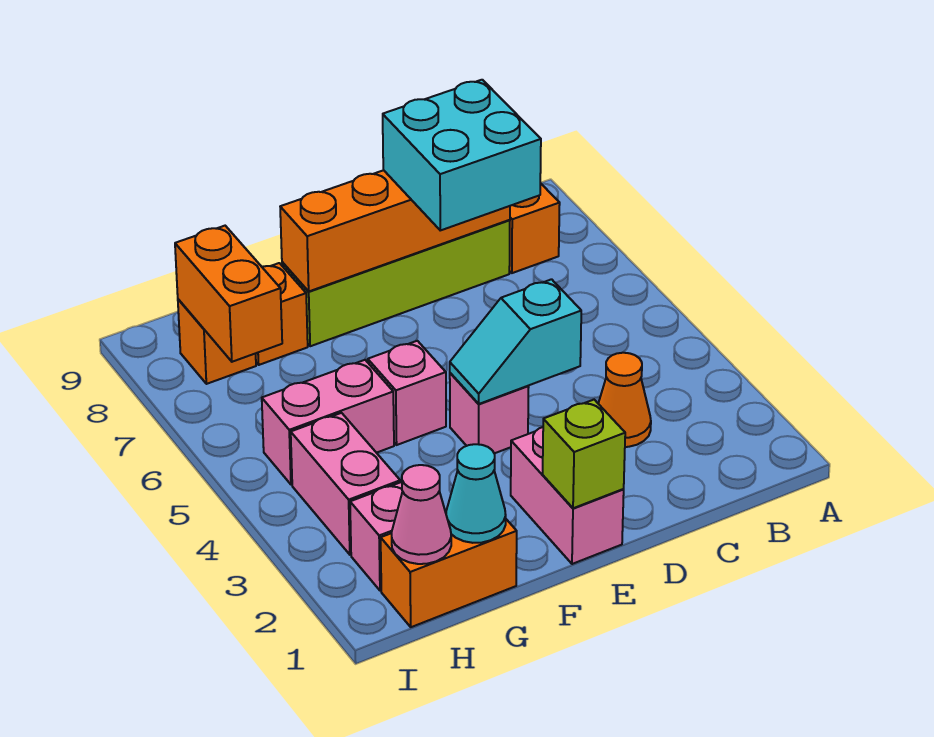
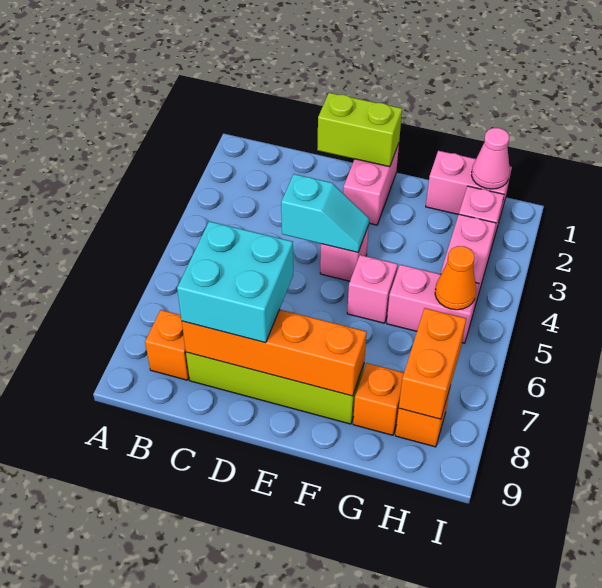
orange 1x1 cone [598,353,651,447] -> orange 1x1 cone moved to [435,246,476,310]
lime 1x1 brick [543,400,625,508] -> lime 1x2 brick [317,93,402,167]
orange 1x2 brick [381,519,517,627] -> pink 1x2 brick [426,151,512,219]
cyan 1x1 cone [446,444,506,543] -> none

